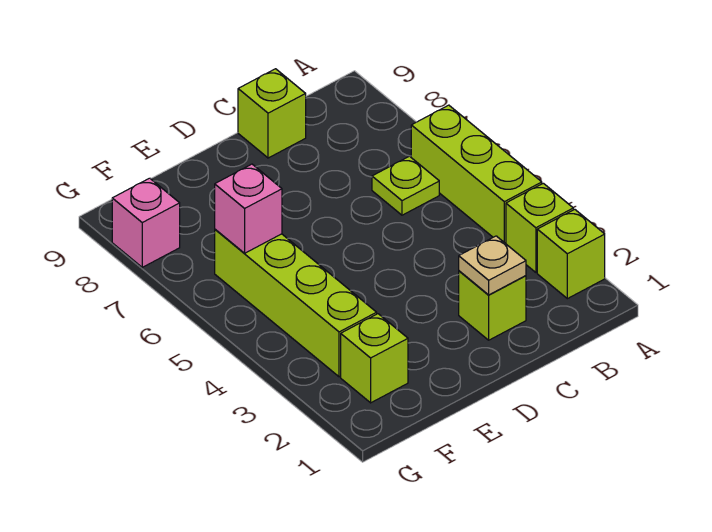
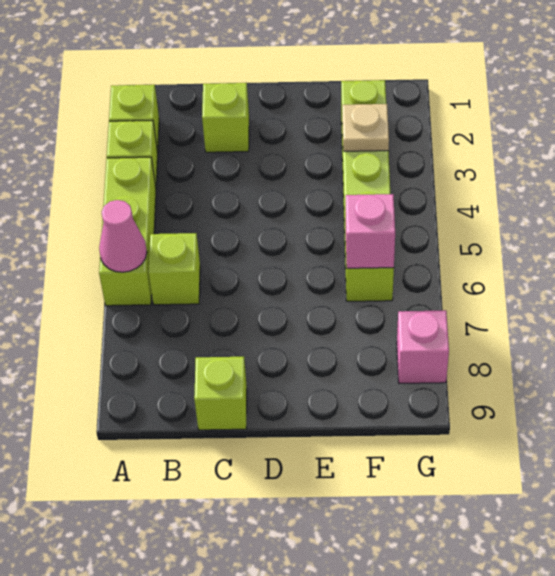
none -> pink 1x1 cone [99,200,147,272]
lime 1x1 plate [372,156,439,215] -> lime 1x1 brick [148,233,200,305]
tan 1x1 plate [459,236,526,295] -> tan 1x1 plate moved to [342,104,389,151]

